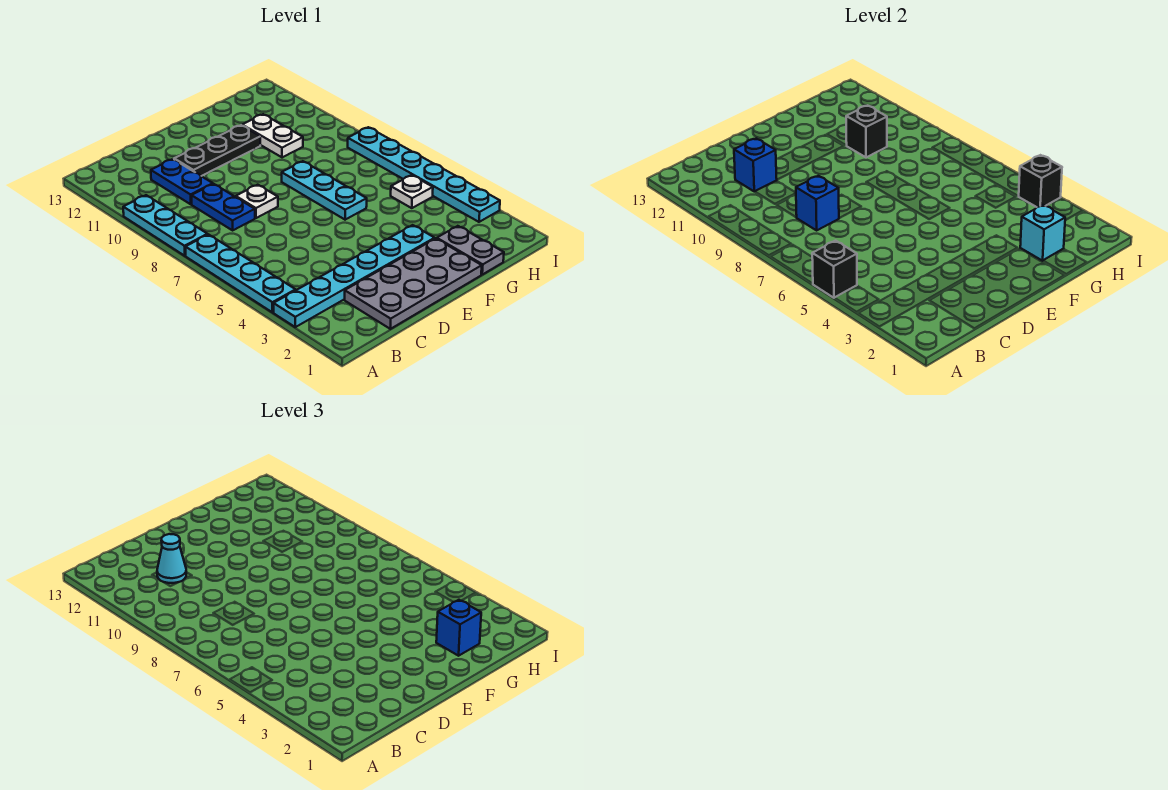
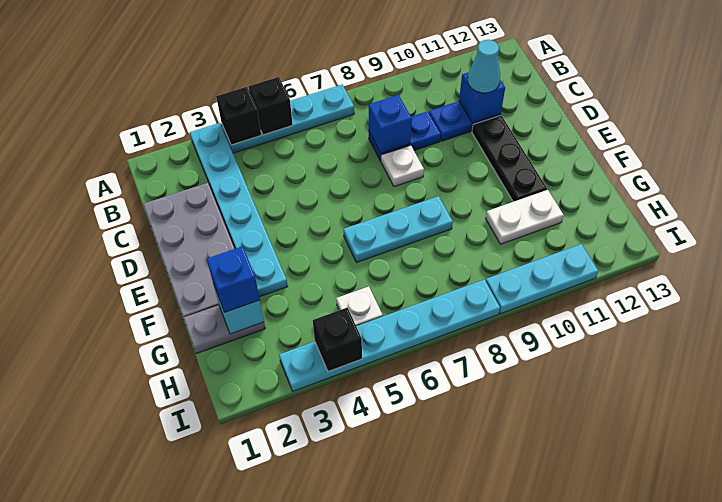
cyan 1x3 plate [123,195,208,256] -> cyan 1x3 plate moved to [486,244,598,314]
black 1x1 brick [846,106,887,157] -> black 1x1 brick moved to [216,87,261,145]

